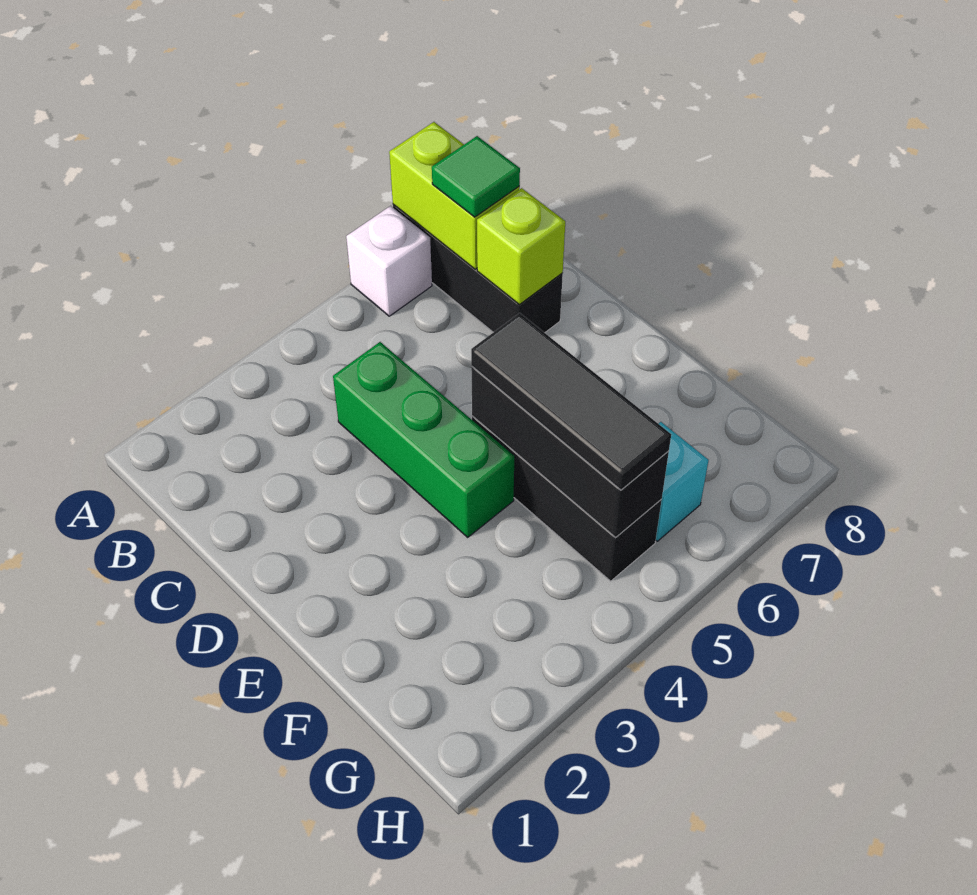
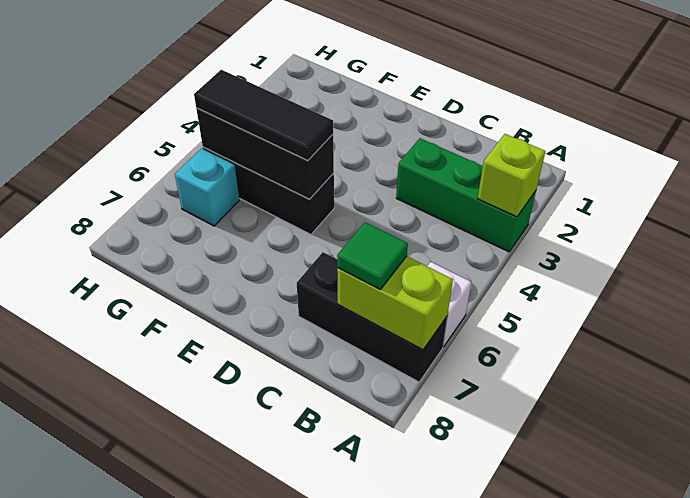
green 1x3 brick [333,342,514,537] -> green 1x3 brick moved to [396,138,536,252]
lime 1x1 brick [477,188,565,304] -> lime 1x1 brick moved to [478,134,545,217]

